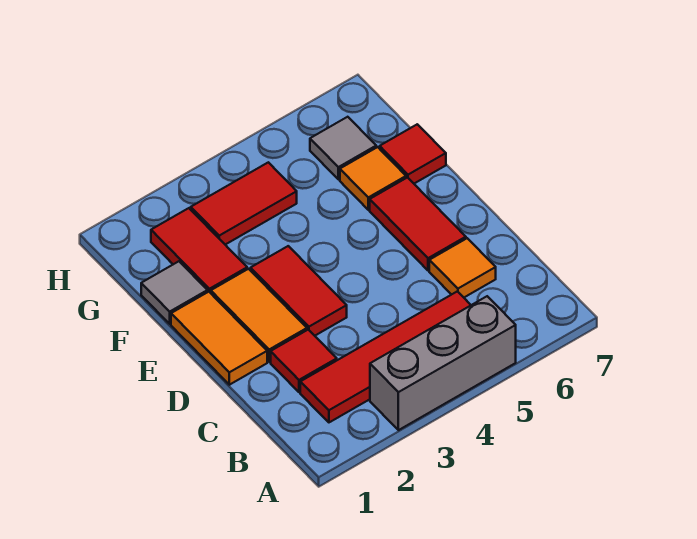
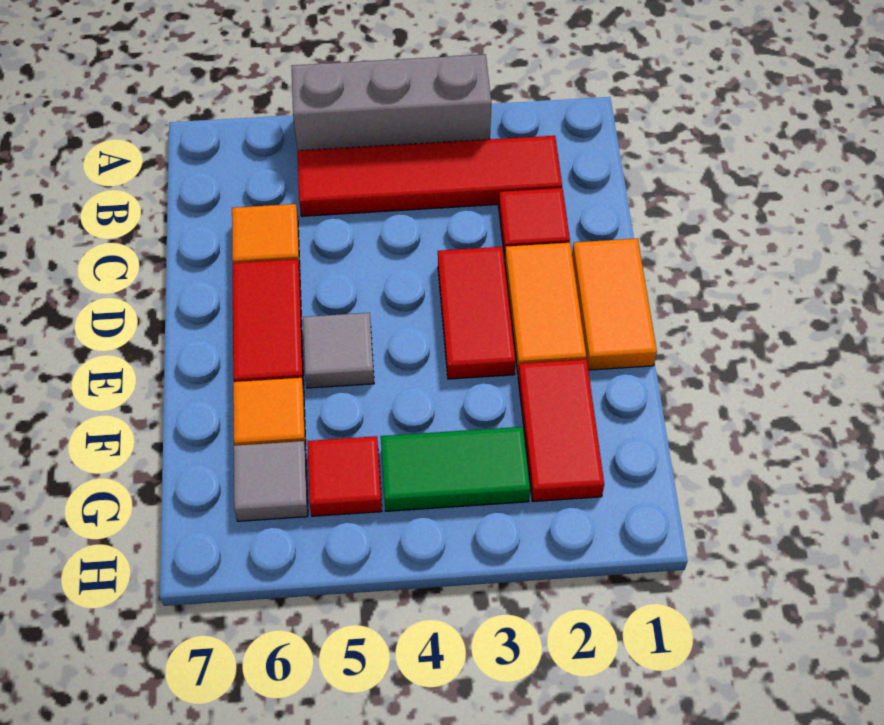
grey 1x1 tile [141,261,207,324] -> grey 1x1 tile moved to [303,313,374,388]
red 1x1 tile [380,124,446,184] -> red 1x1 tile moved to [307,436,382,516]
red 1x2 tile [191,162,297,245] -> green 1x2 tile [381,427,530,511]

